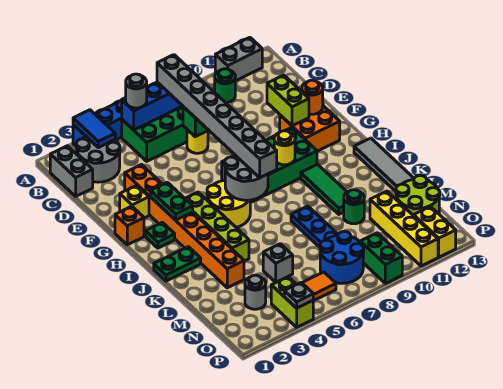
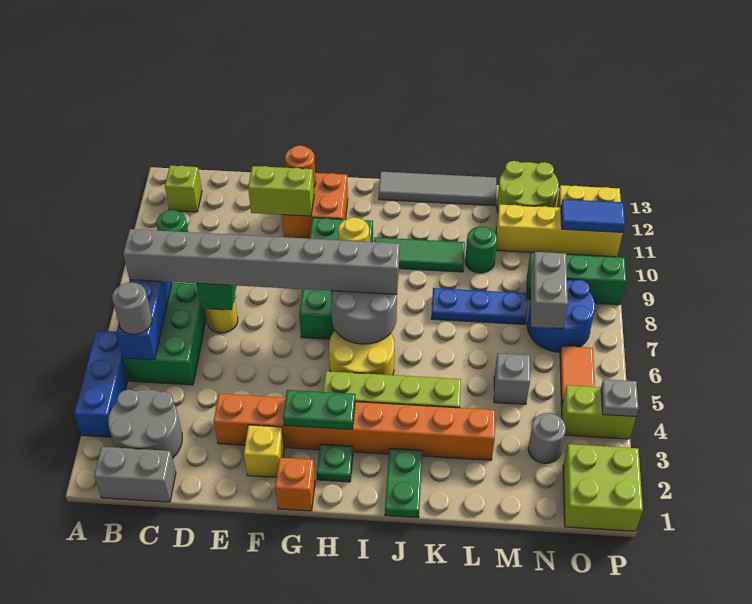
blue 1x2 tile [73,110,115,148] -> blue 1x2 tile moved to [561,199,625,232]
grey 1x2 brick [215,37,262,81] -> grey 1x2 brick moved to [531,252,568,329]
none -> lime 1x1 brick [165,166,202,212]
none -> lime 2x2 brick [563,444,643,531]
green 1x2 brick [360,233,402,284] -> green 1x3 brick [527,253,626,305]

